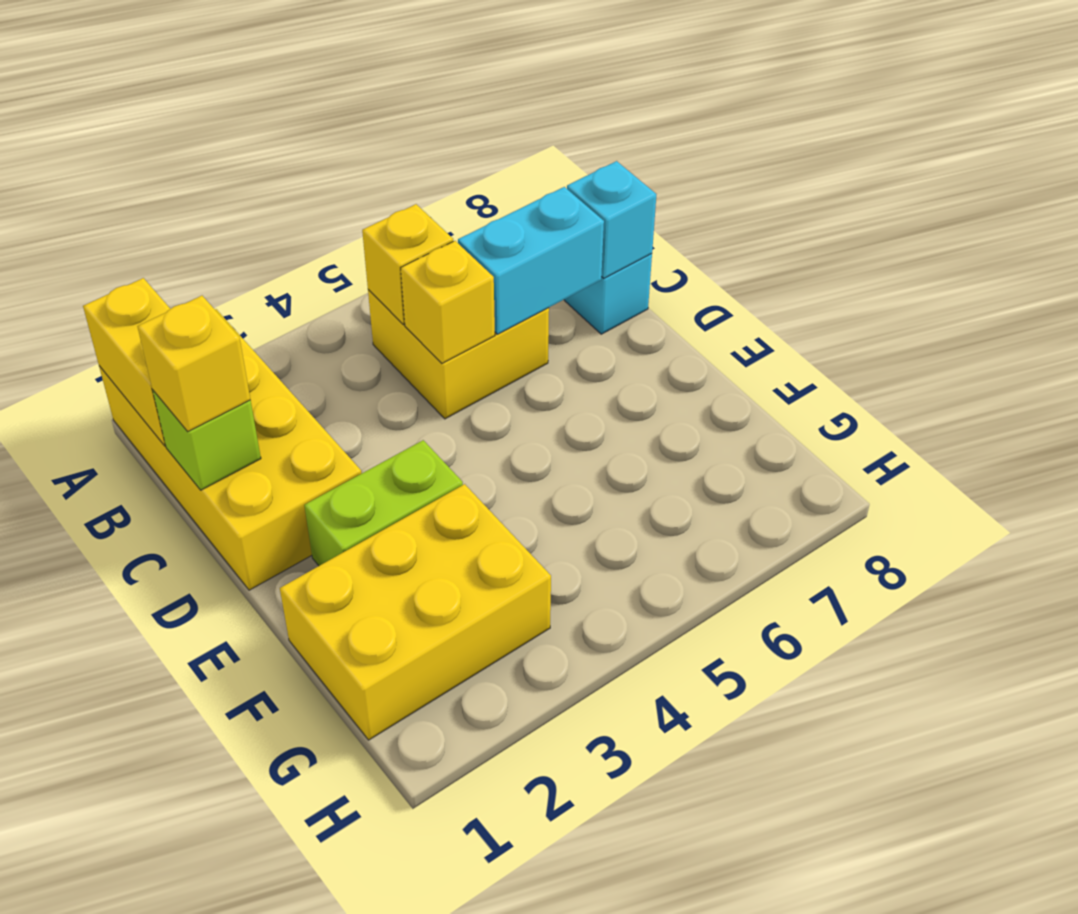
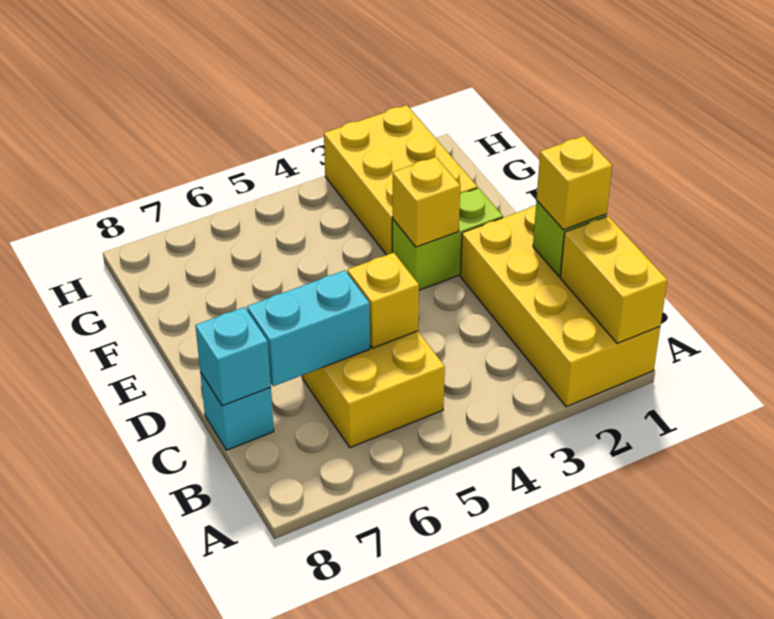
yellow 1x1 brick [362,204,453,324] -> yellow 1x1 brick moved to [393,157,460,247]
yellow 2x3 brick [280,484,551,740] -> yellow 2x3 brick turned to [324,105,477,255]

